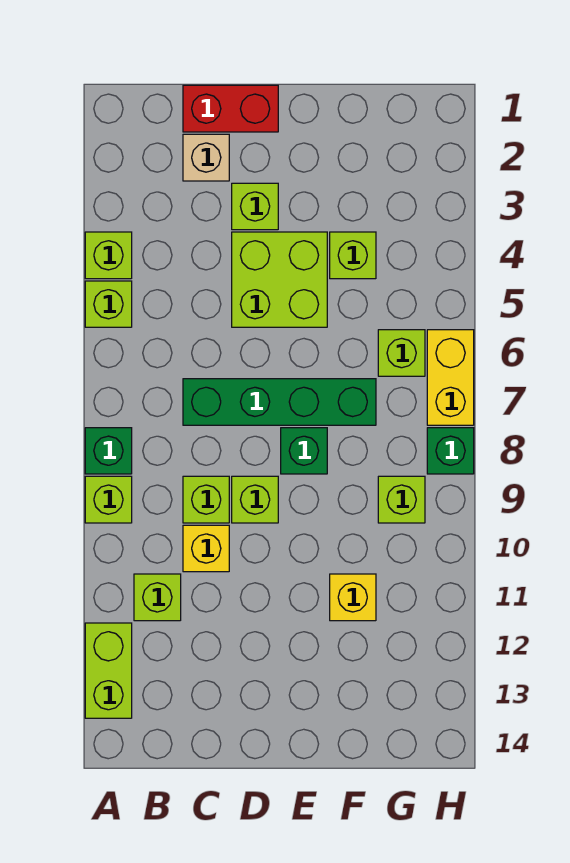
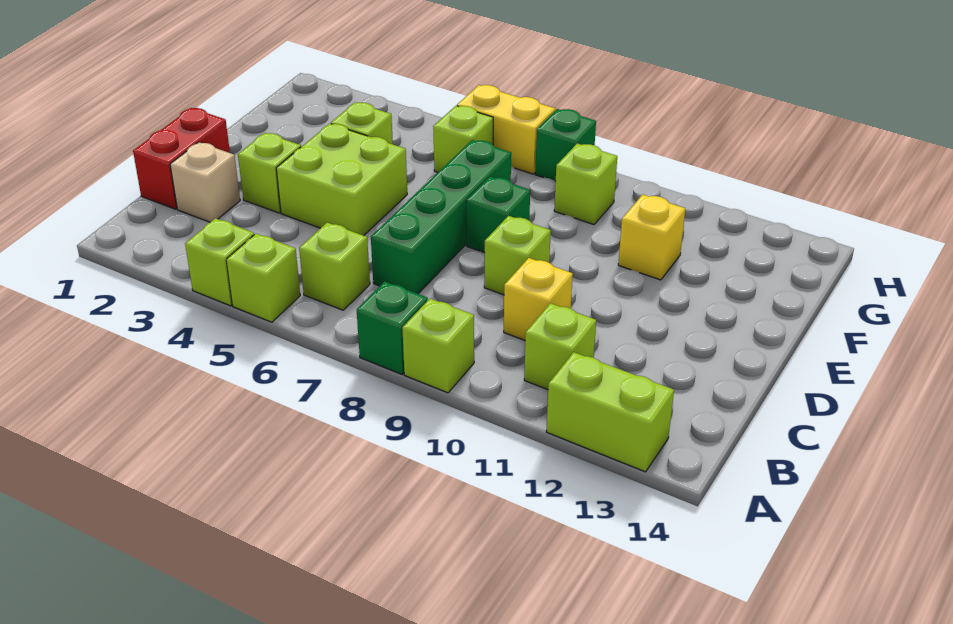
lime 1x1 brick [183,476,229,523] -> lime 1x1 brick moved to [299,223,370,310]

